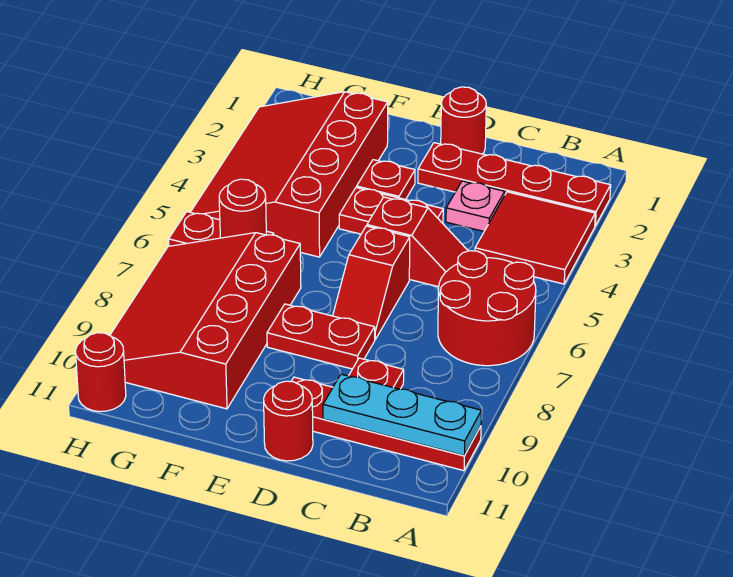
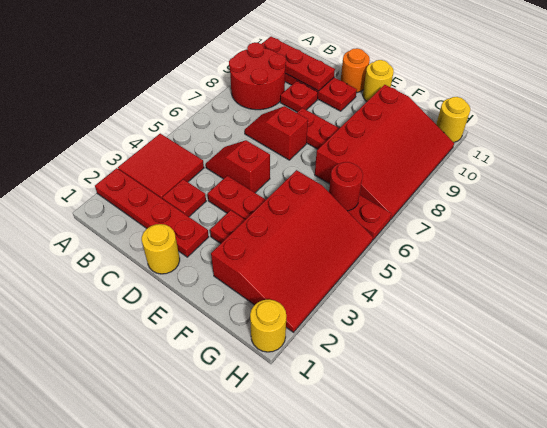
red 2x2 round brick [438,251,536,366] -> red 2x2 round brick moved to [229,43,286,110]
cyan 1x3 plate [323,374,481,456] -> red 1x3 plate [262,37,335,91]
pink 1x1 plate [446,181,505,231] -> red 1x1 plate [162,179,206,217]
red 1x1 round brick [441,87,486,154] -> yellow 1x1 round brick [142,224,180,274]
red 1x2 slope [333,226,410,339] -> red 1x2 slope turned to [245,106,308,160]
red 1x1 round brick [264,381,313,461] -> orange 1x1 round brick [341,48,370,93]
none -> yellow 1x1 round brick [363,60,394,101]
none -> yellow 1x1 round brick [250,300,286,352]
red 1x1 round brick [76,333,126,412] -> yellow 1x1 round brick [436,97,470,142]

